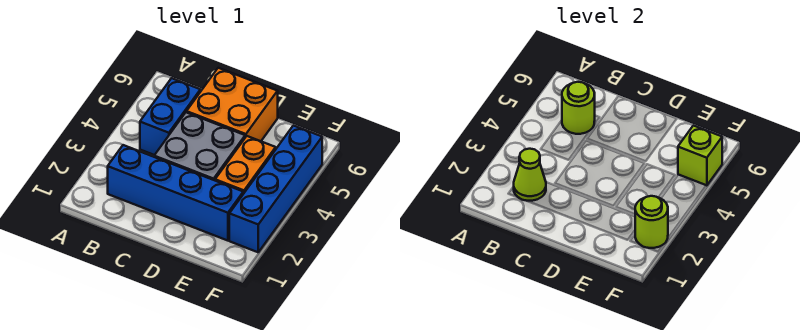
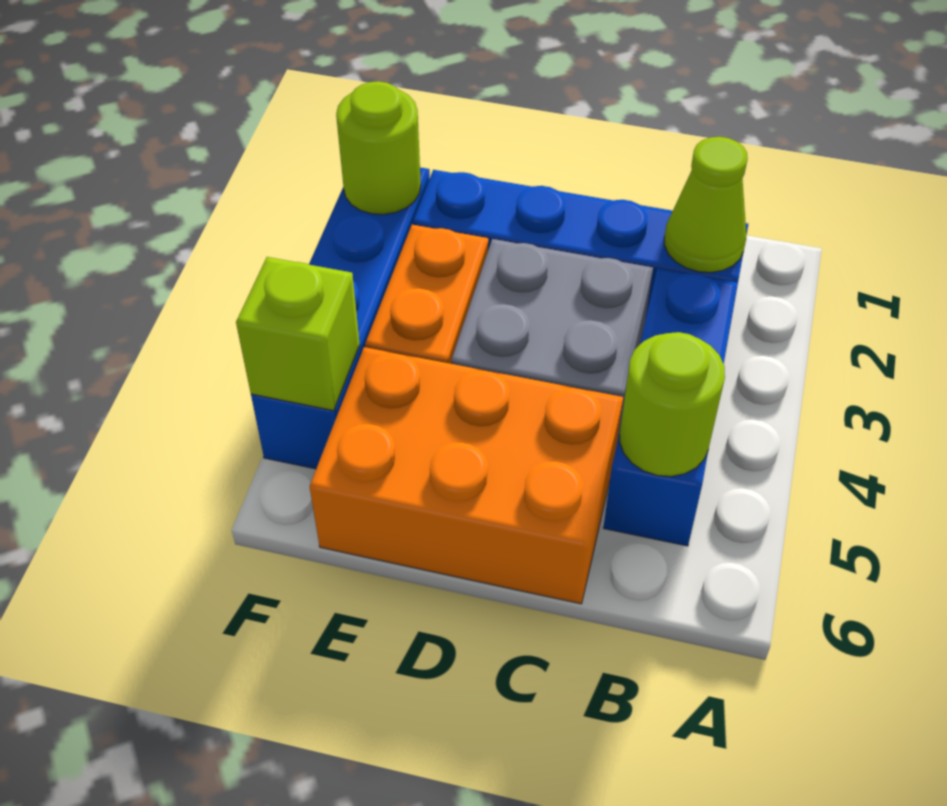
blue 1x2 brick [140,78,200,155] -> blue 1x3 brick [603,268,738,546]
orange 2x2 brick [187,68,278,141] -> orange 2x3 brick [310,347,623,604]

